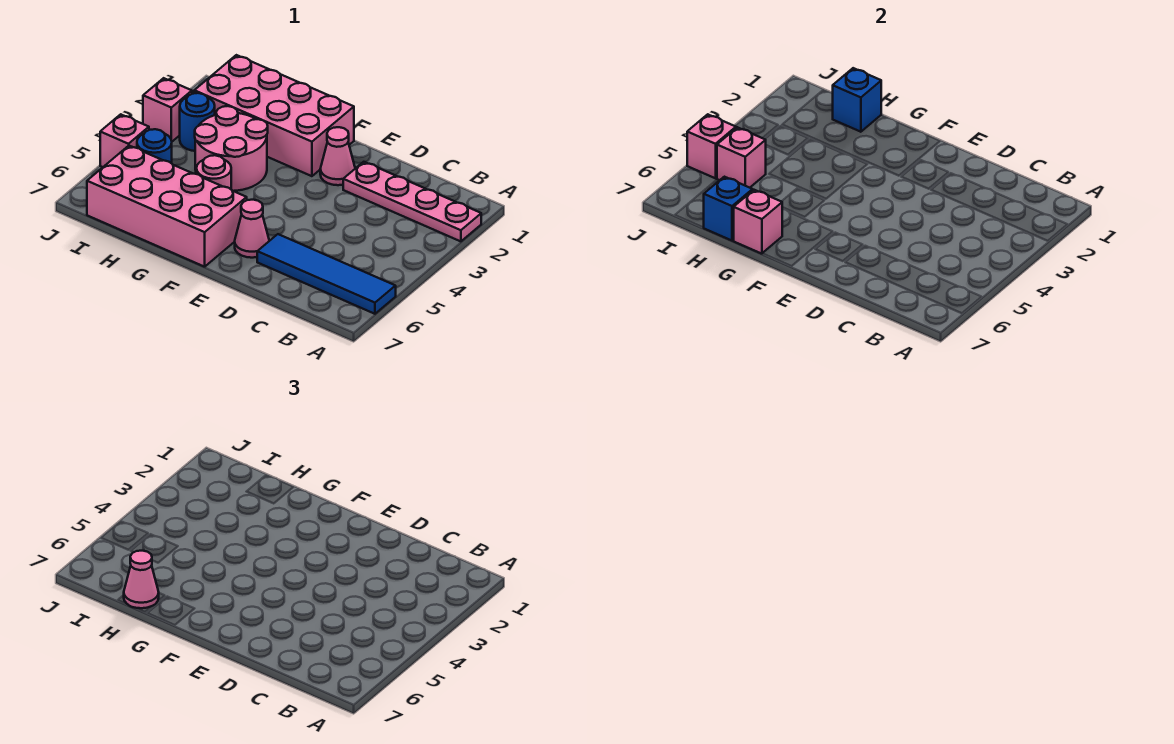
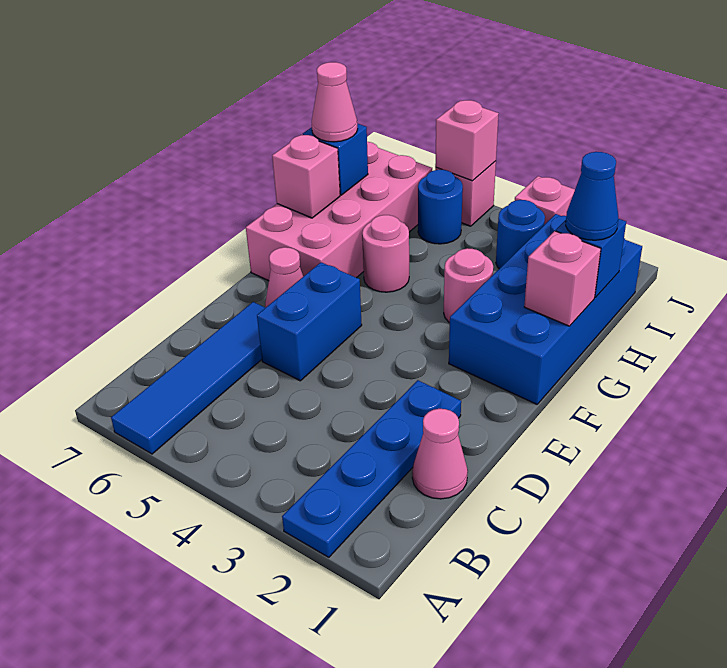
pink 1x4 plate [343,162,481,241] -> blue 1x4 plate [282,380,461,557]
none -> blue 1x2 brick [257,262,362,381]
pink 1x1 cone [320,127,355,185] -> pink 1x1 cone moved to [412,409,468,499]
pink 2x4 brick [194,55,354,176] -> blue 2x4 brick [449,214,642,404]
pink 2x2 round brick [195,106,268,191] -> pink 1x1 round brick [444,248,493,323]
none -> blue 1x1 cone [566,152,618,240]
pink 1x1 brick [717,127,766,188] -> pink 1x1 brick moved to [524,231,601,326]

